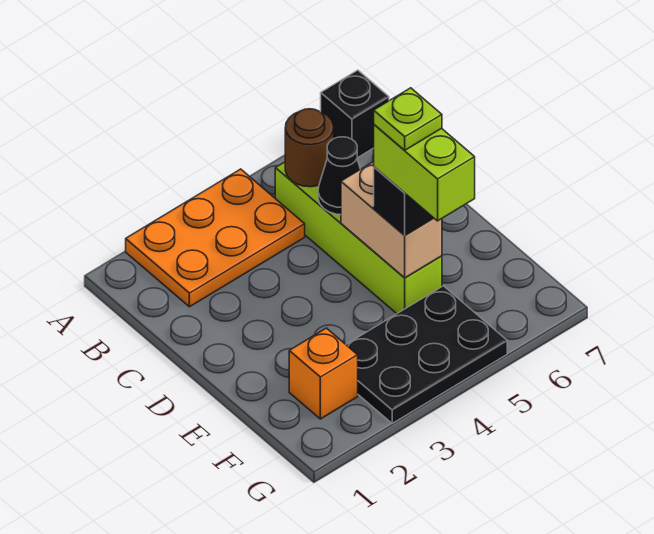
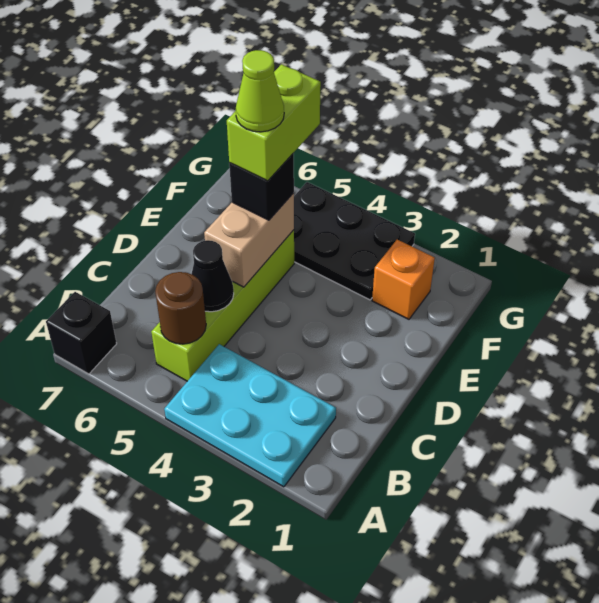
orange 2x3 plate [126,169,305,307] -> cyan 2x3 plate [164,344,336,487]
lime 1x1 plate [374,88,442,150] -> lime 1x1 cone [236,50,284,132]

